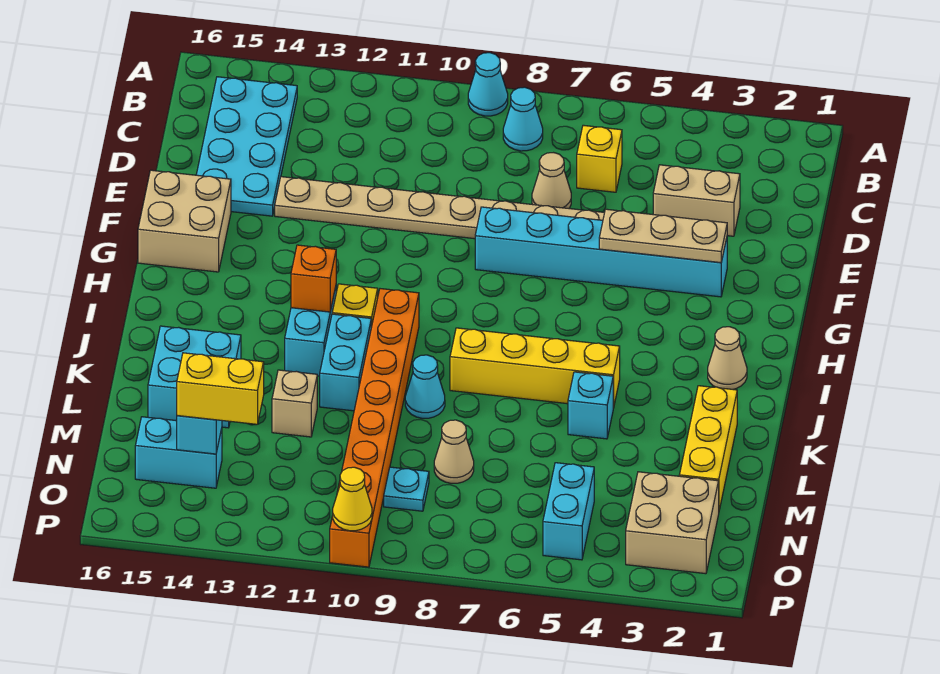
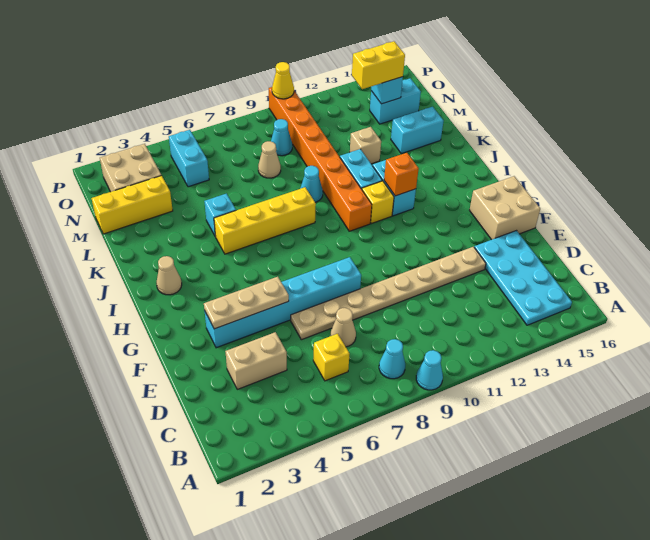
yellow 1x3 brick [679,386,737,510] -> yellow 1x3 brick turned to [91,176,173,234]
cyan 2x2 brick [148,326,241,428] -> cyan 1x2 brick [391,107,444,154]
cyan 1x1 plate [384,467,429,511] -> cyan 1x1 cone [271,119,292,156]

